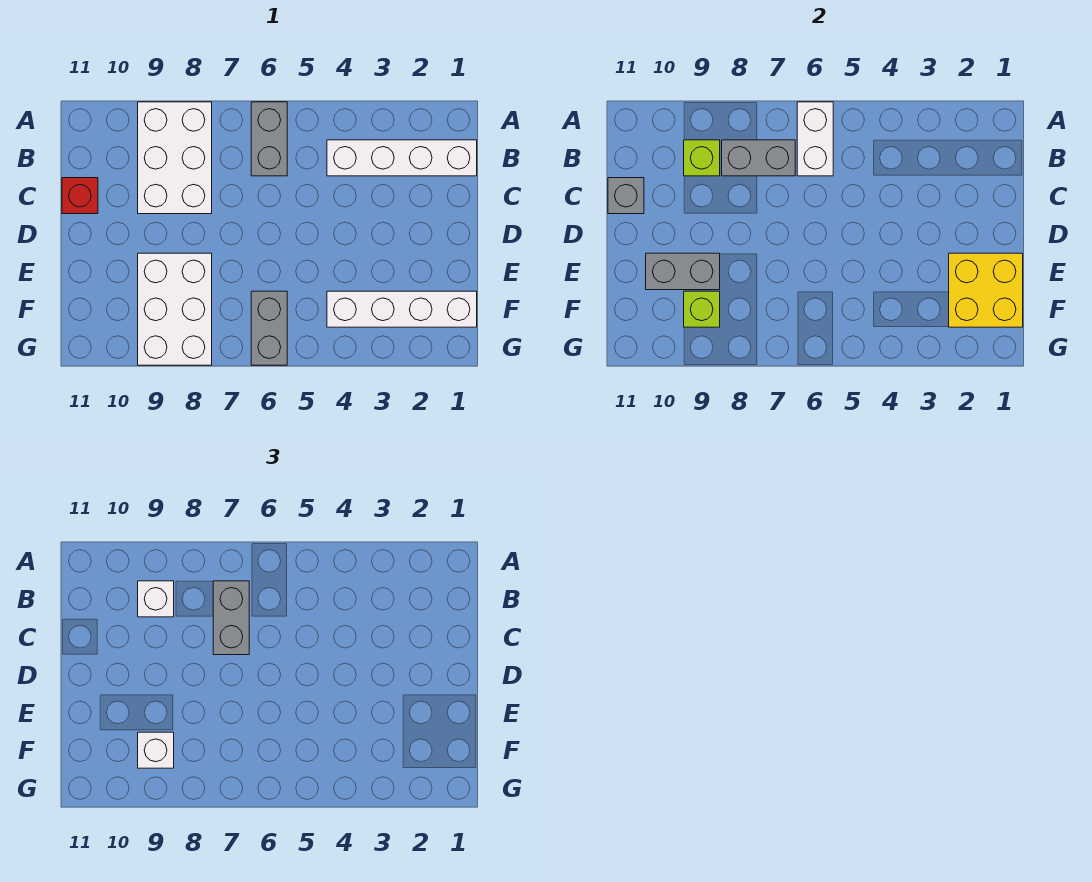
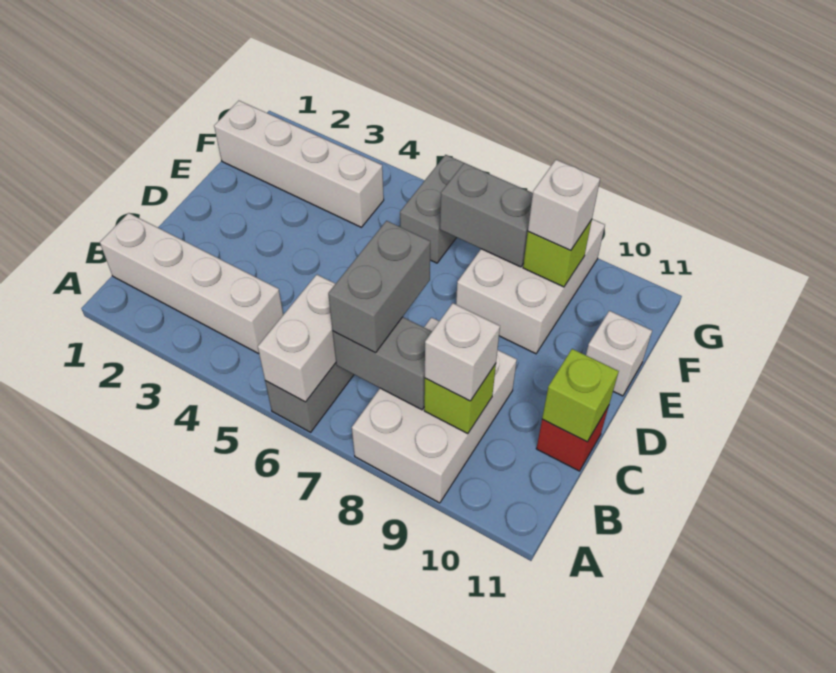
grey 1x1 brick [608,178,644,214] -> lime 1x1 brick [542,349,619,442]
yellow 2x2 brick [949,253,1023,327] -> none
grey 1x2 brick [646,253,720,290] -> grey 1x2 brick moved to [440,163,533,267]
none -> white 1x1 brick [586,311,652,396]

